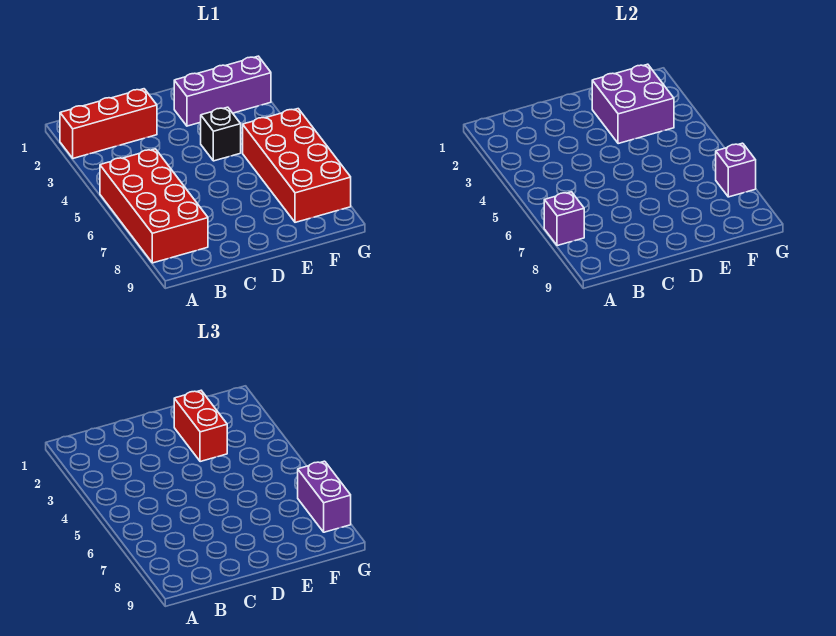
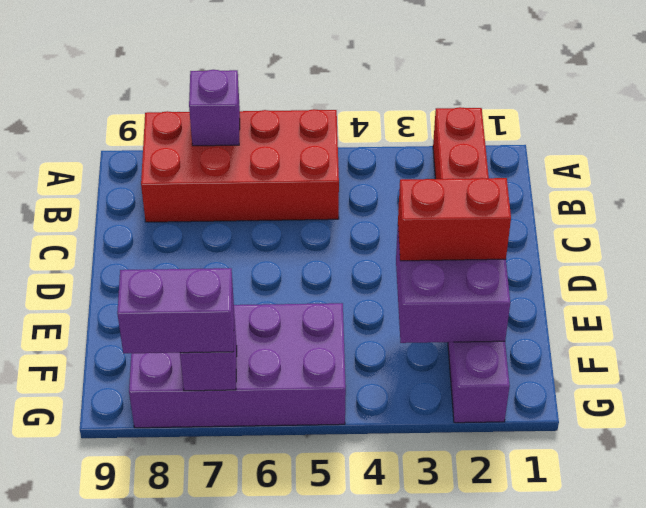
black 1x1 brick [201,107,241,161] -> none
red 2x4 brick [243,109,351,222] -> purple 2x4 brick [129,303,346,428]

